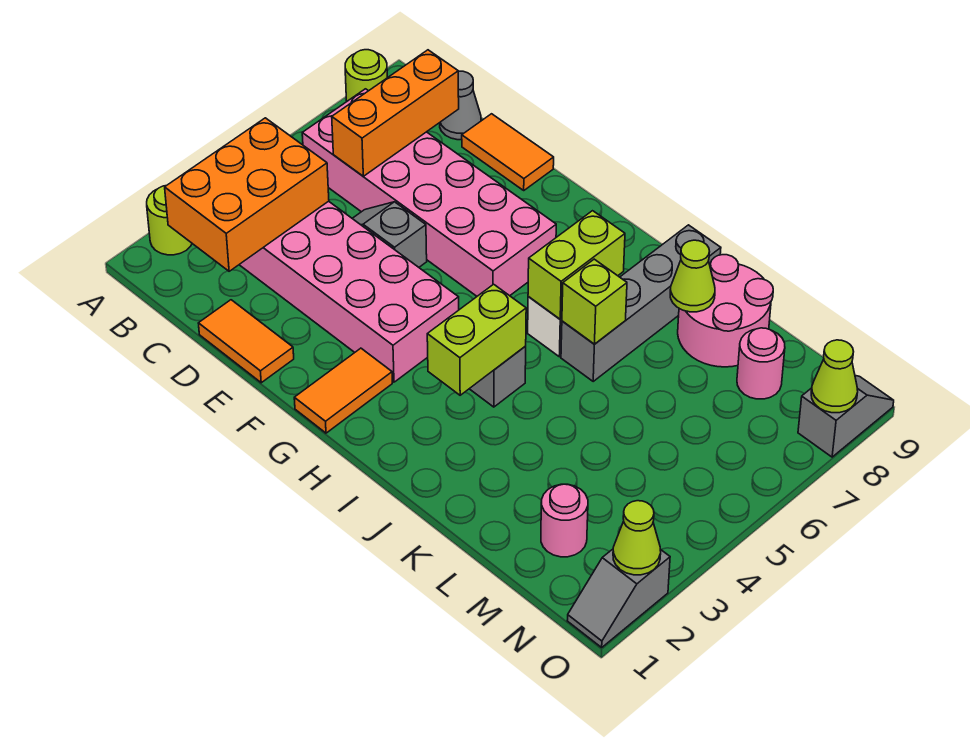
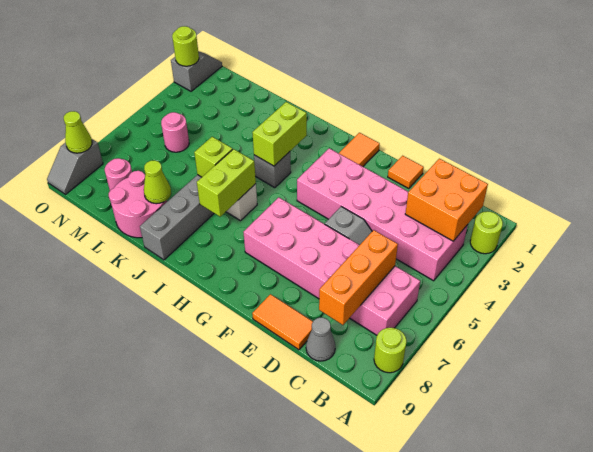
orange 2x3 brick [165,118,329,271] -> orange 2x2 brick [405,159,488,241]
orange 1x2 tile [198,300,294,383] -> orange 1x1 tile [388,156,424,189]
pink 1x1 round brick [541,484,588,557] -> pink 1x1 round brick moved to [161,112,189,152]
lime 1x1 cone [613,501,661,575] -> lime 1x1 round brick [172,26,199,66]

